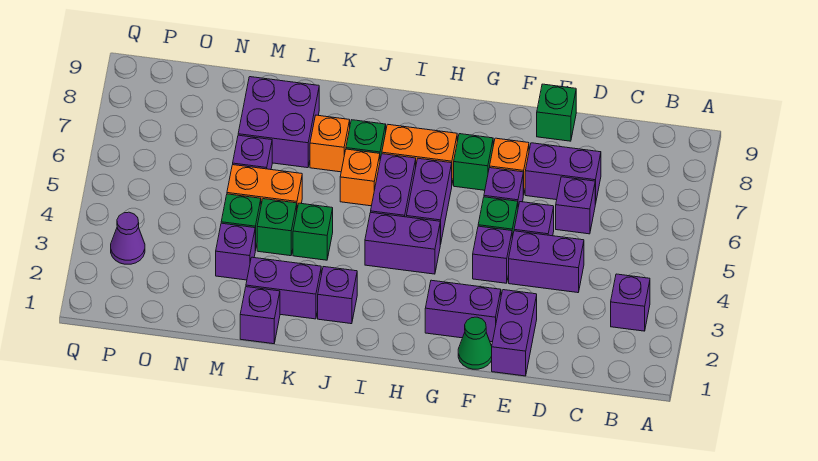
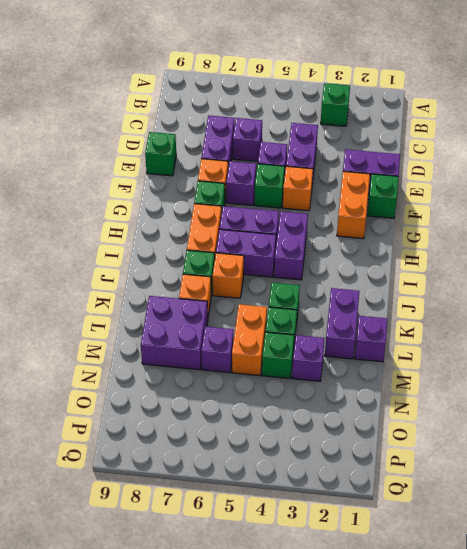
purple 1x1 brick [611,274,650,331] -> green 1x1 brick [321,83,350,126]
green 1x1 cone [458,317,492,369] -> green 1x1 brick [367,174,399,218]
purple 1x2 brick [425,280,501,342] -> orange 1x2 brick [337,171,370,239]
purple 1x1 brick [473,226,512,283] -> orange 1x1 brick [283,166,313,211]
purple 1x1 brick [318,267,357,324] -> none
purple 1x1 cone [111,212,145,264] -> none

